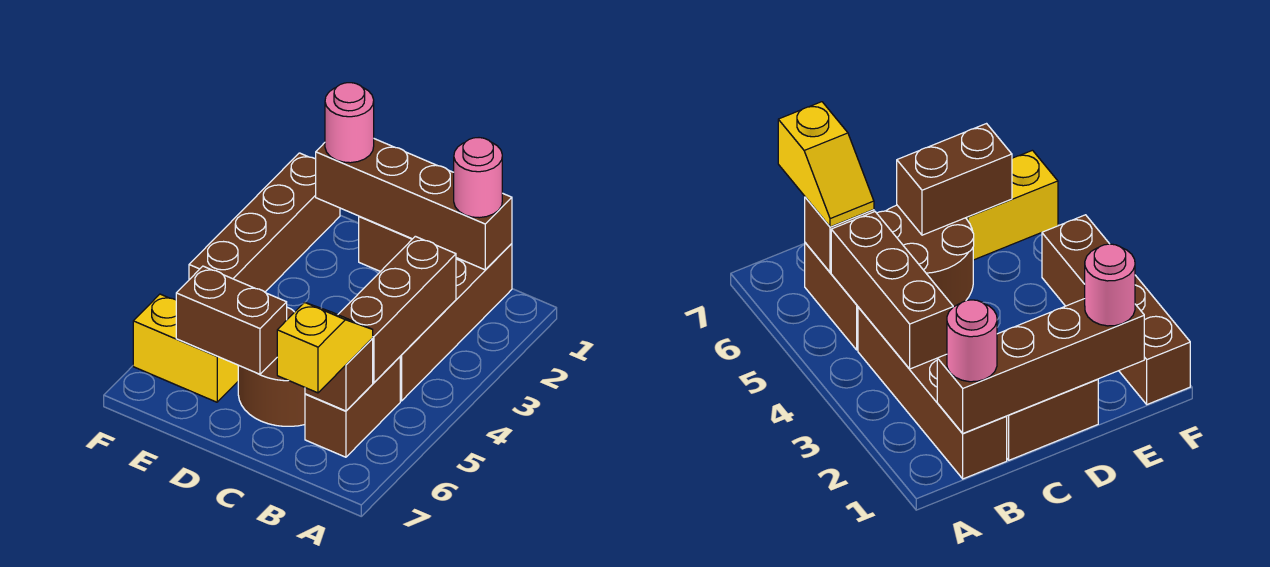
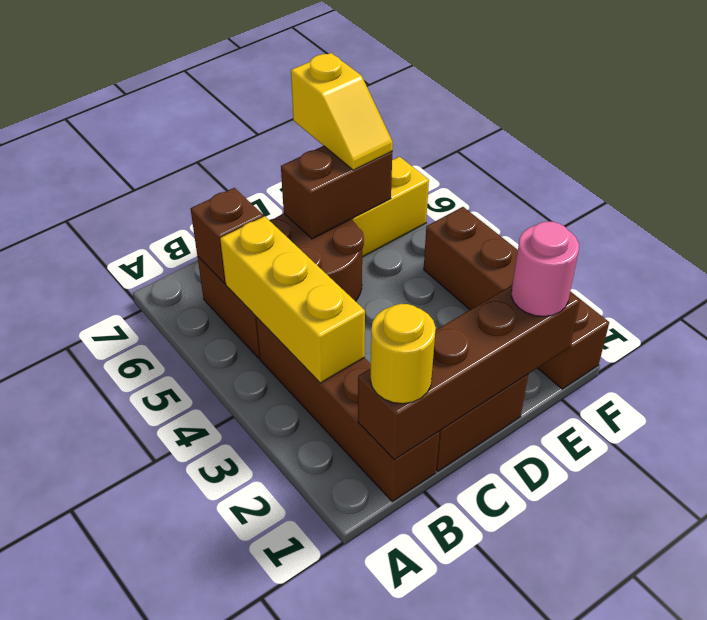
pink 1x1 round brick [454,138,502,218] -> yellow 1x1 round brick [370,304,436,404]
brown 1x3 brick [338,236,456,383] -> yellow 1x3 brick [220,216,365,383]
yellow 1x2 slope [277,302,373,393] -> yellow 1x2 slope moved to [291,53,393,170]

